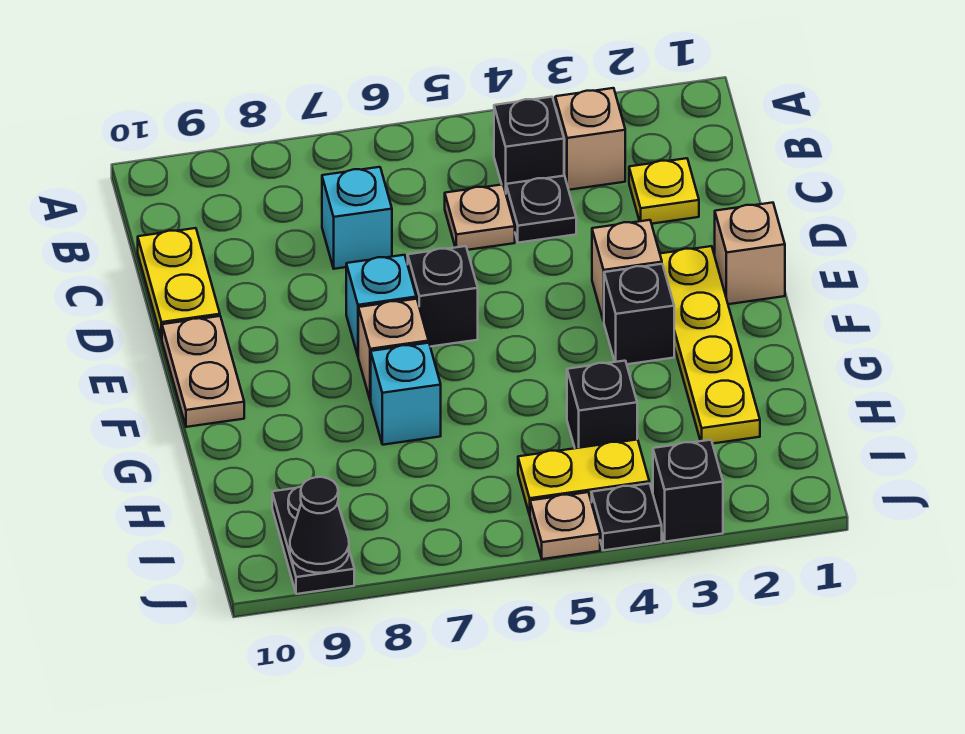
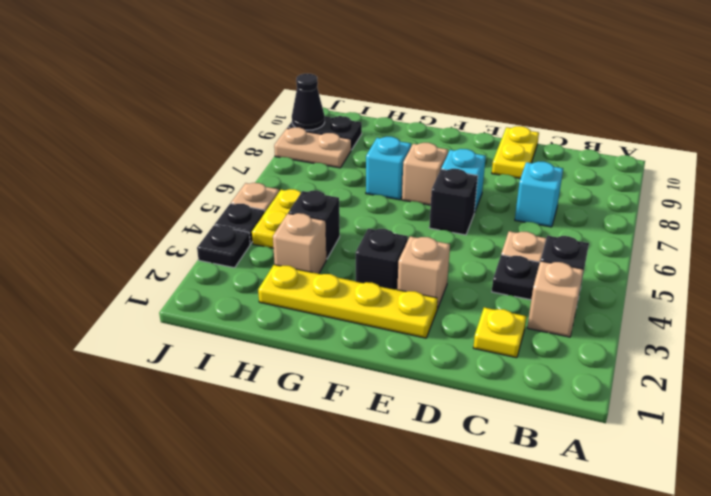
yellow 1x2 plate [138,228,220,339] -> yellow 1x2 plate turned to [492,126,539,178]
tan 1x1 brick [715,203,785,304] -> tan 1x1 brick moved to [273,213,326,274]
tan 1x2 plate [162,316,244,427] -> tan 1x2 plate moved to [274,127,351,168]
black 1x1 brick [653,440,723,542] -> black 1x1 plate [197,226,250,268]

